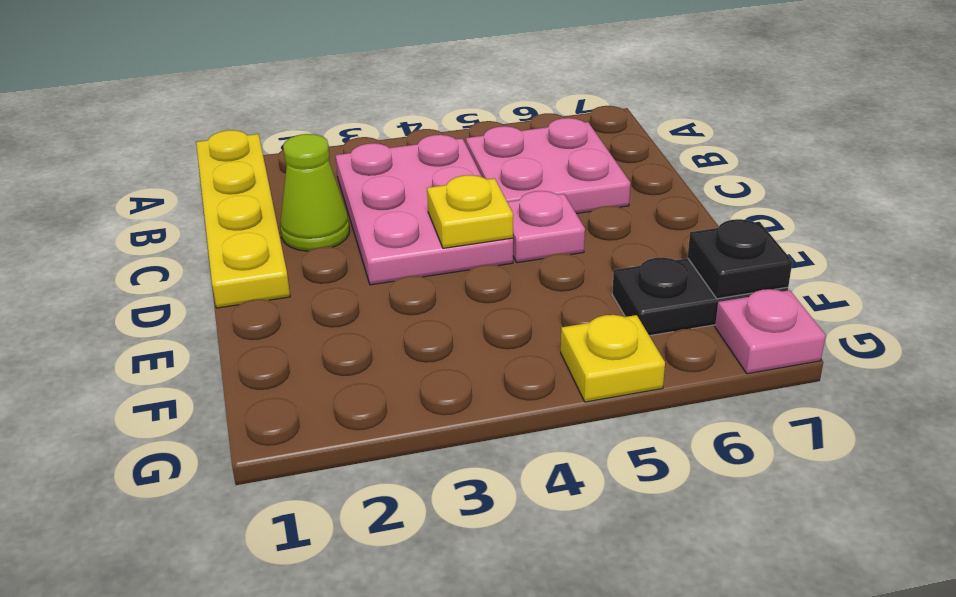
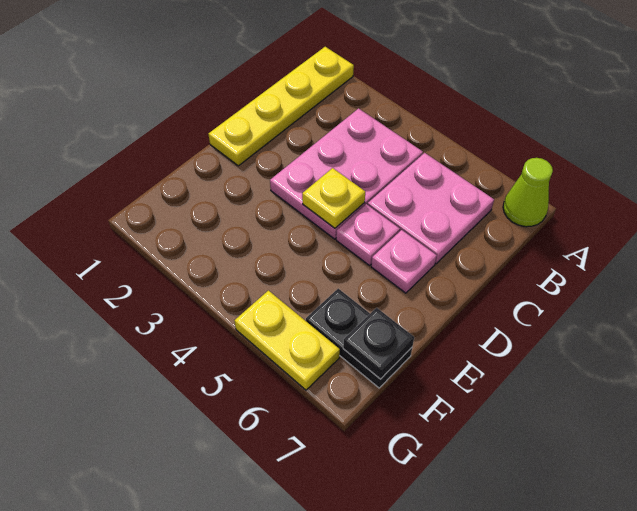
lime 1x1 cone [280,134,349,251] -> lime 1x1 cone moved to [503,158,553,227]
yellow 1x1 plate [561,315,665,402] -> yellow 1x2 plate [234,290,340,390]
pink 1x1 plate [715,289,826,374] -> pink 1x1 plate moved to [371,230,437,293]

